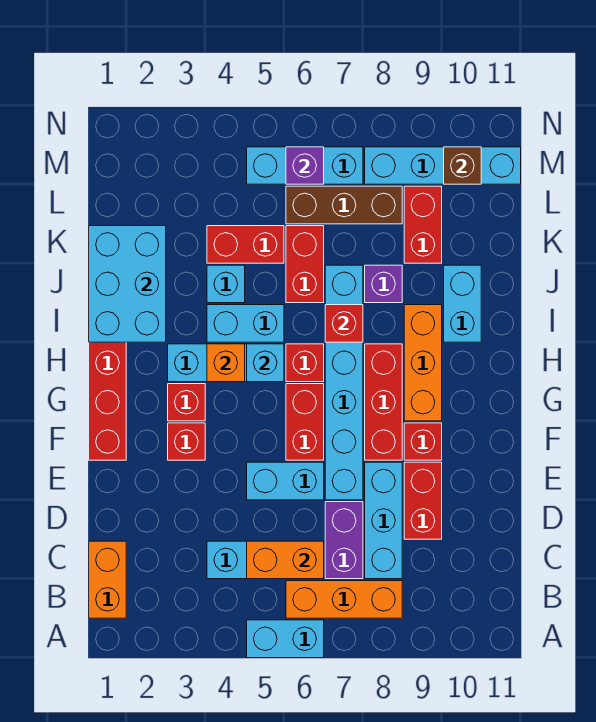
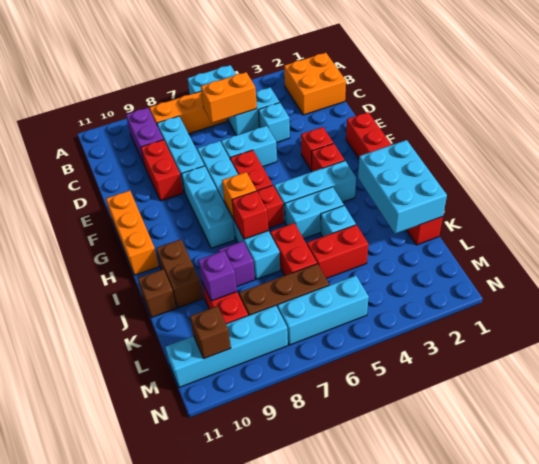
orange 1x2 brick [89,541,126,618] -> orange 2x2 brick [284,53,346,115]
purple 1x2 brick [325,502,363,579] -> purple 1x2 brick moved to [126,108,163,165]
red 1x3 brick [365,344,402,460] -> cyan 1x3 brick [182,166,235,248]
red 1x1 brick [404,423,442,460] -> none
orange 1x3 brick [404,305,442,421] -> orange 1x3 brick moved to [106,191,159,275]
orange 1x1 brick [207,344,245,382] -> orange 1x1 brick moved to [222,172,256,219]
cyan 1x1 brick [247,344,284,382] -> cyan 1x1 brick moved to [258,103,290,143]
cyan 1x2 brick [444,265,481,342] -> brown 1x2 brick [156,239,203,308]
none -> brown 1x1 brick [138,269,176,318]
purple 1x1 brick [286,147,324,184] -> purple 1x1 brick moved to [198,251,237,301]

